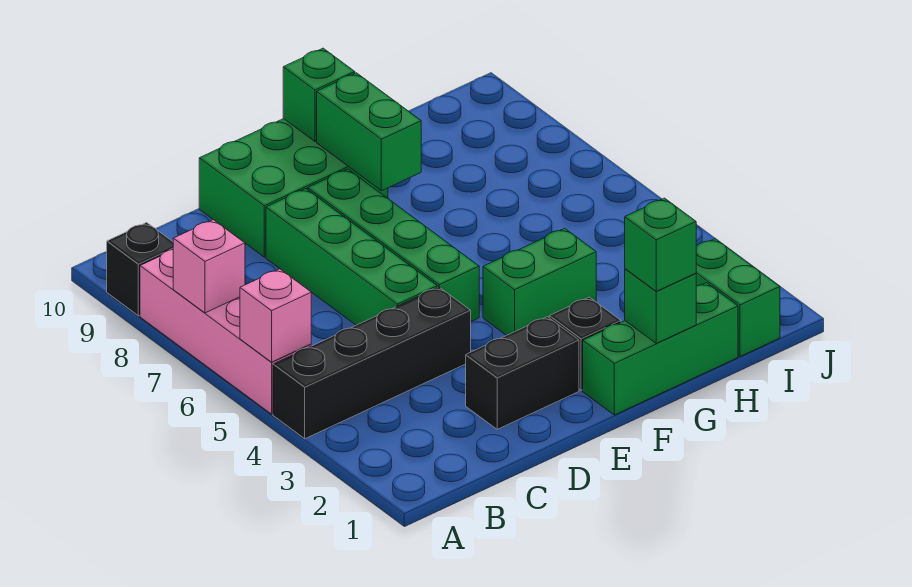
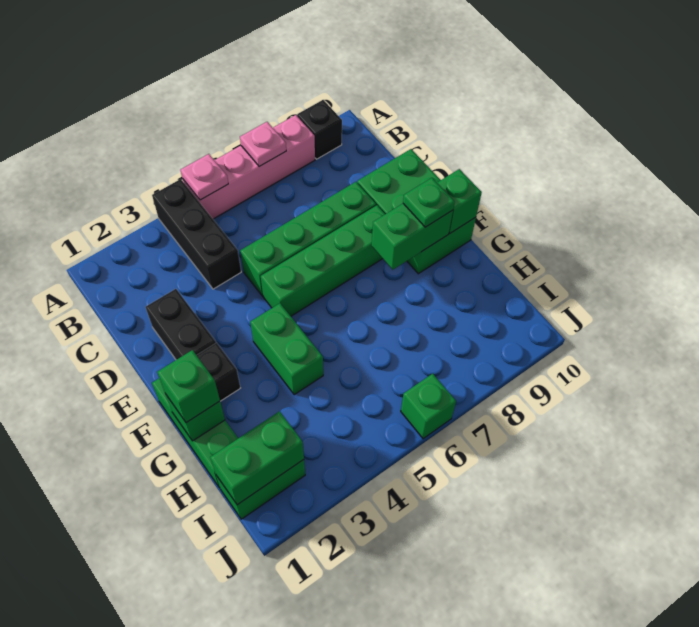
black 1x4 brick [273,287,471,439] -> black 1x3 brick [152,179,241,289]
pink 1x1 brick [240,269,311,362] -> pink 1x1 plate [180,154,228,200]
pink 1x1 brick [173,220,245,313] -> pink 1x1 plate [240,122,286,166]
none -> green 1x1 plate [403,178,455,227]
none -> green 1x2 brick [210,411,304,505]
none -> green 1x1 brick [401,374,456,439]

